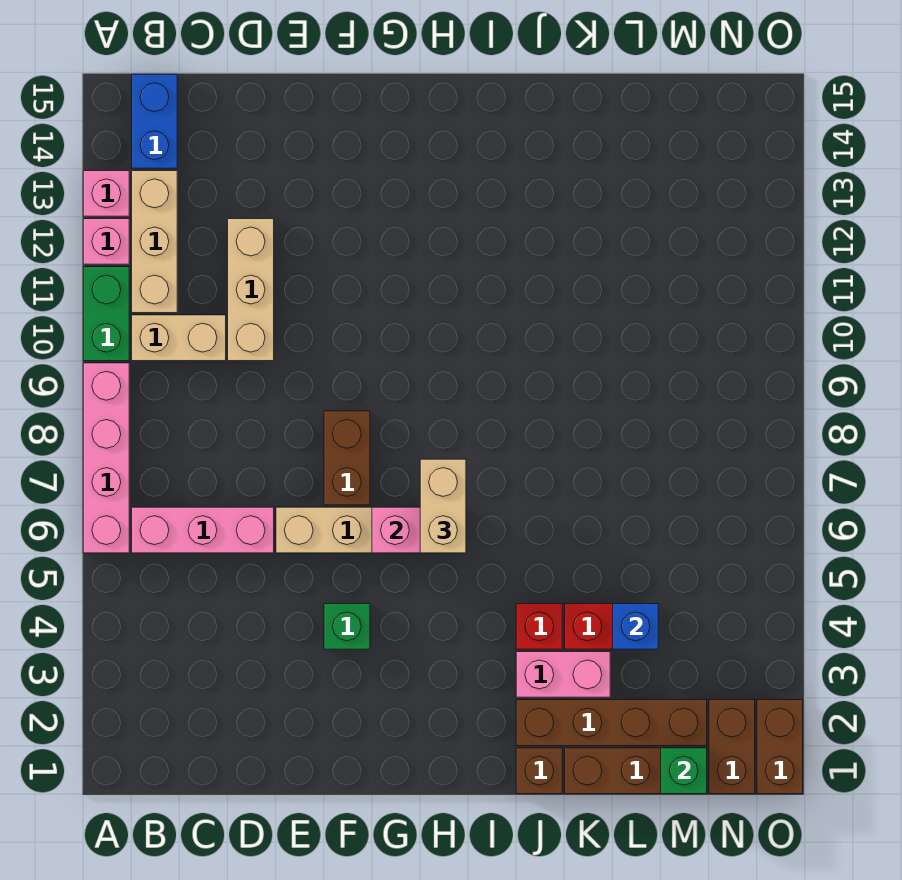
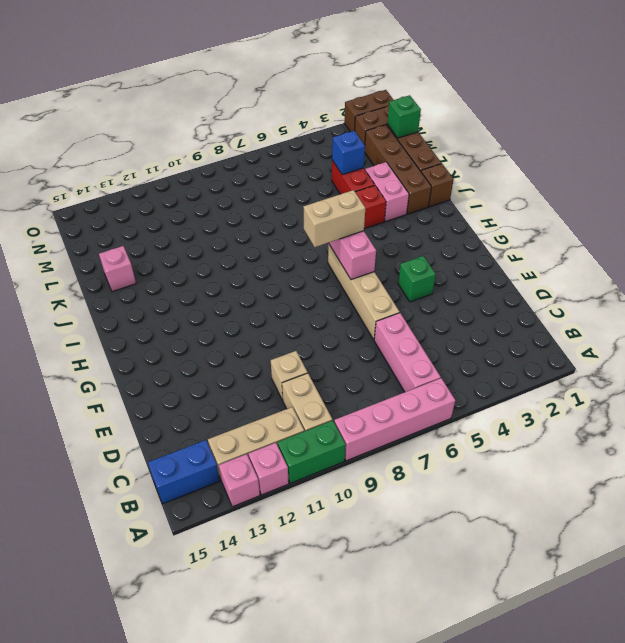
tan 1x3 brick [228,219,274,361] -> tan 1x1 brick [270,351,308,400]
brown 1x2 brick [324,411,370,505] -> none
none -> pink 1x1 brick [99,246,136,292]

